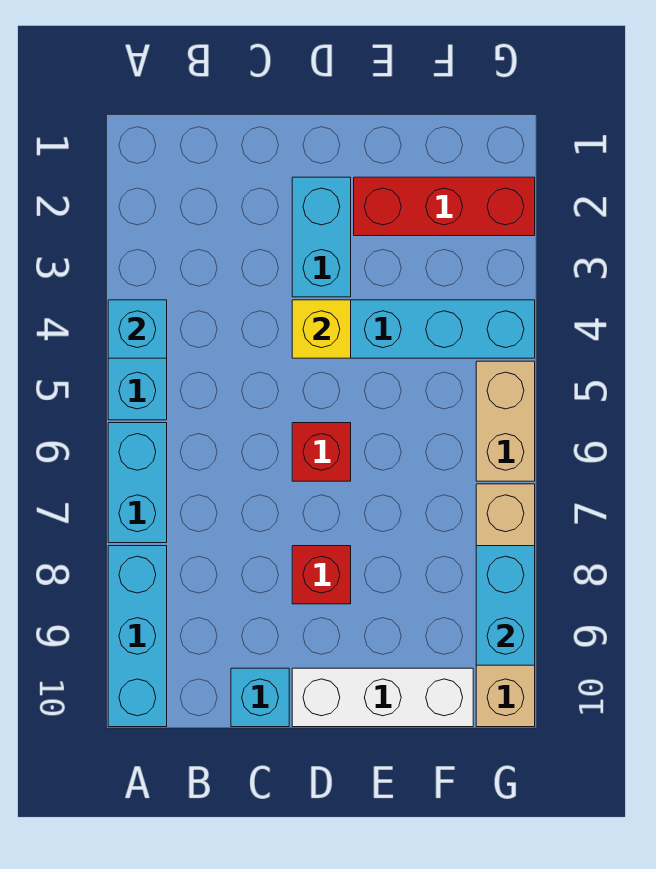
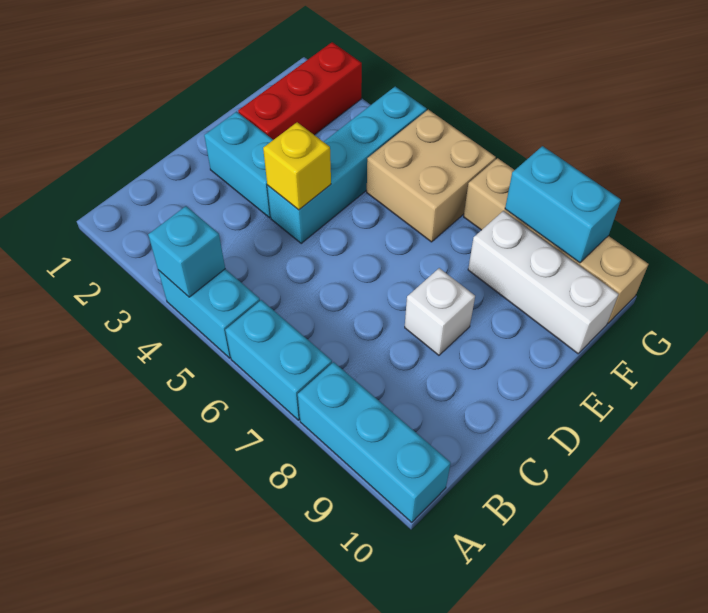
cyan 1x1 brick [231,668,289,727] -> none
red 1x1 brick [292,423,351,481] -> none
red 1x1 brick [292,546,351,604] -> white 1x1 brick [405,268,475,355]
white 1x3 brick [292,668,473,727] -> white 1x3 brick turned to [468,211,618,354]
tan 1x2 brick [476,361,535,481] -> tan 2x2 brick [367,110,496,242]

